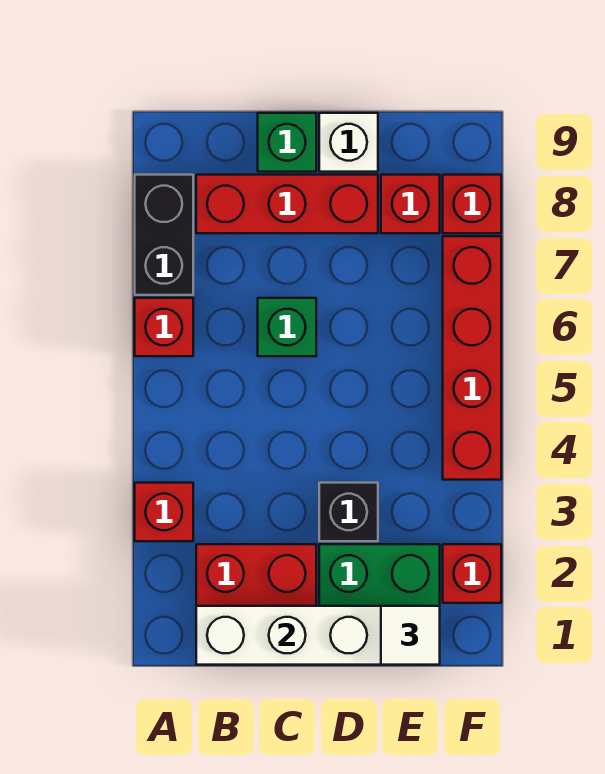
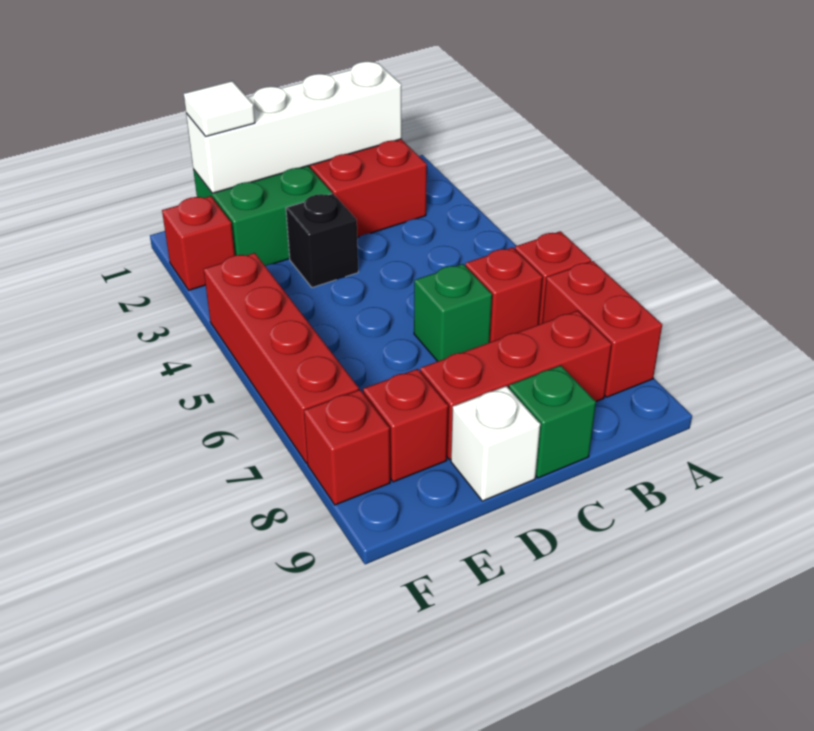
red 1x1 brick [135,483,193,541] -> red 1x1 brick moved to [465,247,542,342]
black 1x2 brick [135,175,193,295] -> red 1x2 brick [542,261,662,397]

